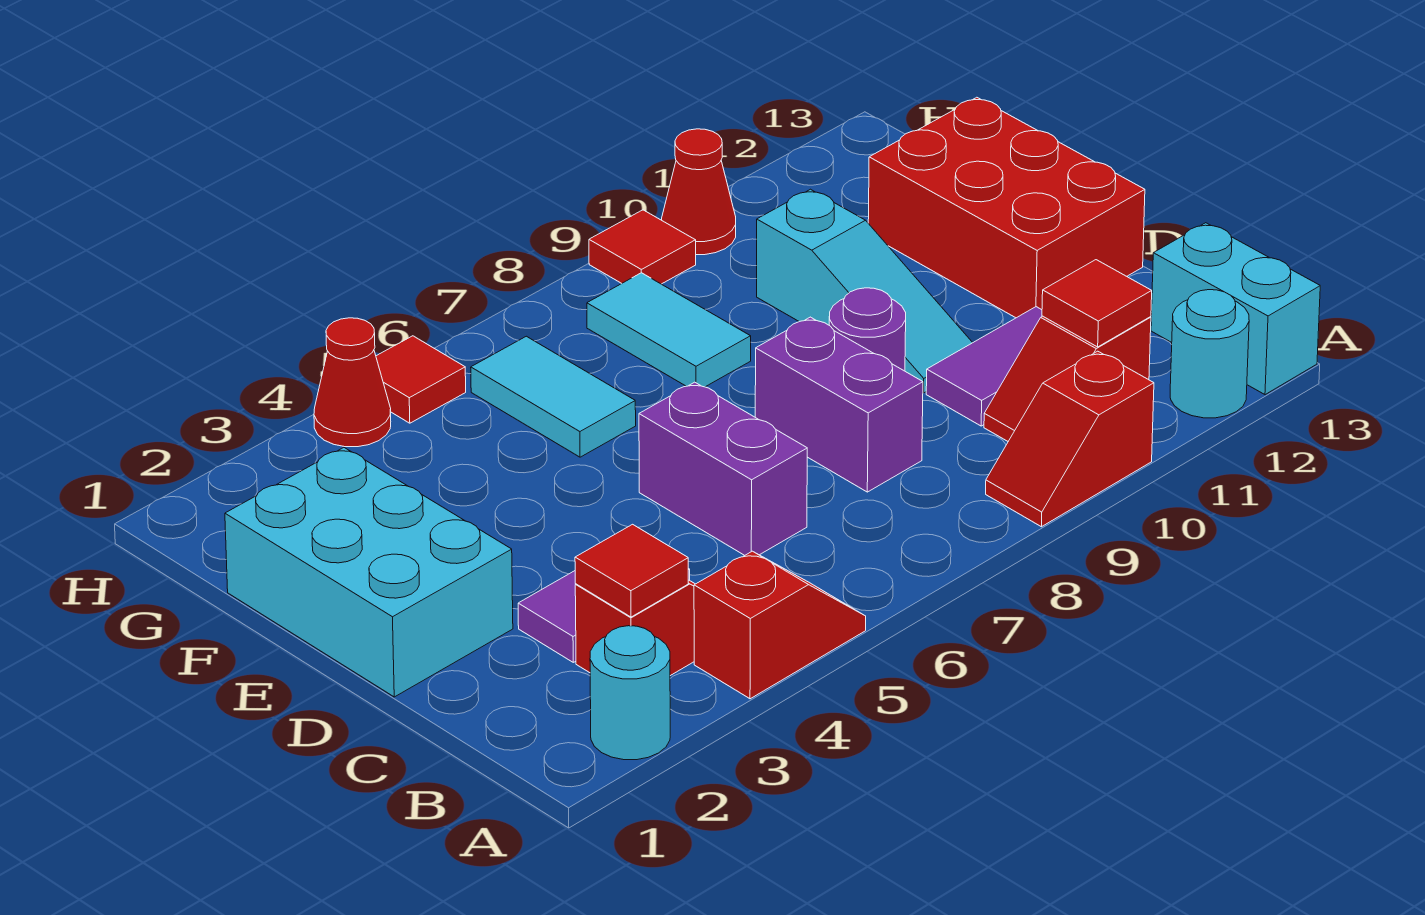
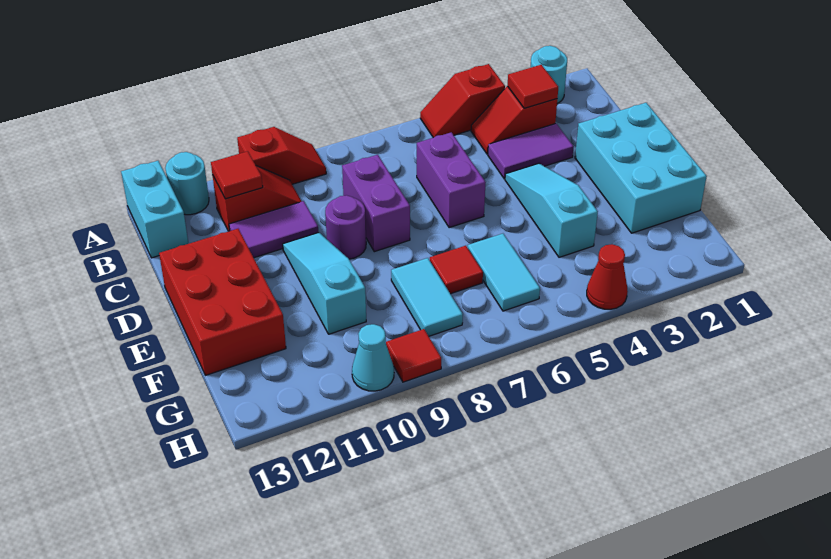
none -> cyan 1x3 slope [505,163,598,257]
red 1x1 tile [376,336,466,423] -> red 1x1 tile moved to [430,246,483,294]
red 1x1 cone [662,129,736,255] -> cyan 1x1 cone [352,324,394,391]

